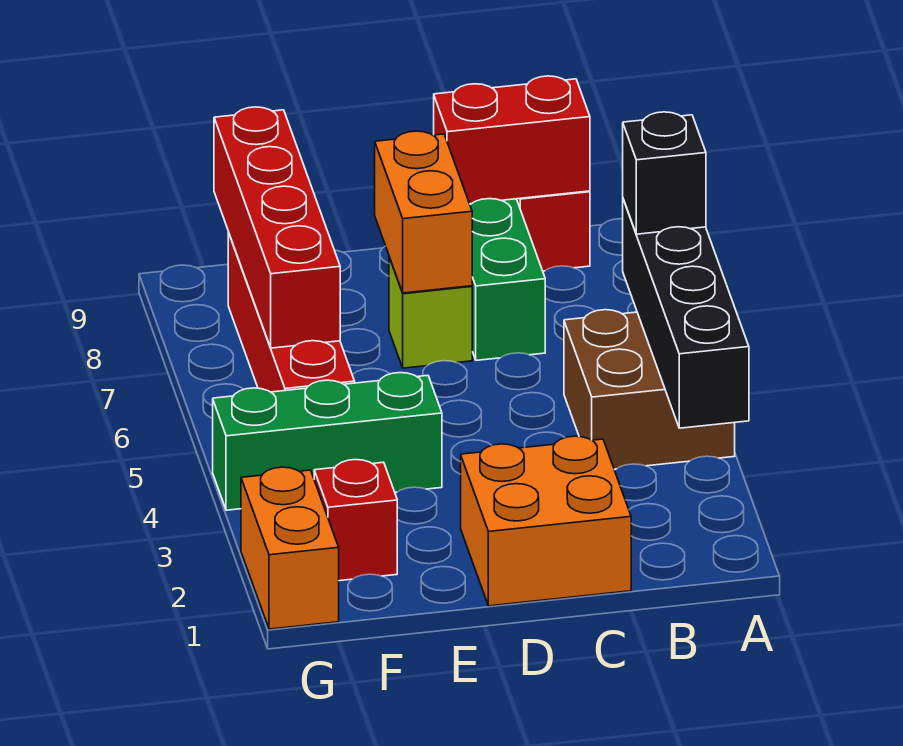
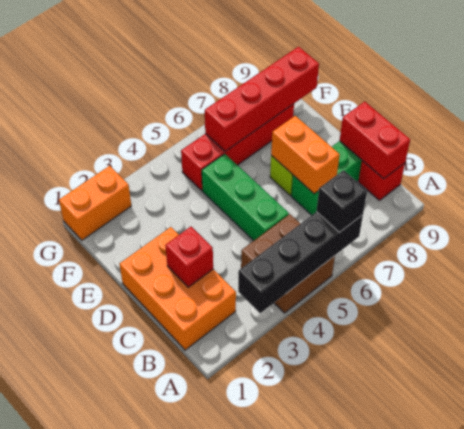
orange 2x2 brick [461,436,631,606] -> orange 2x3 brick [120,227,236,350]
orange 1x2 brick [375,131,472,293] -> orange 1x2 brick turned to [271,116,340,194]
green 1x3 brick [213,373,442,510] -> green 1x3 brick moved to [202,154,289,241]
red 1x1 brick [314,460,397,581] -> red 1x1 brick moved to [165,227,213,287]

